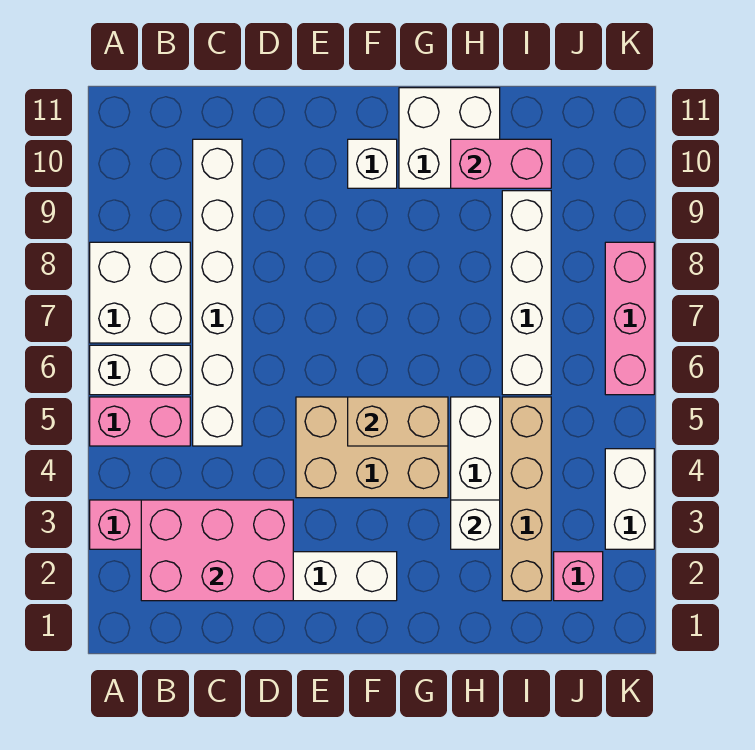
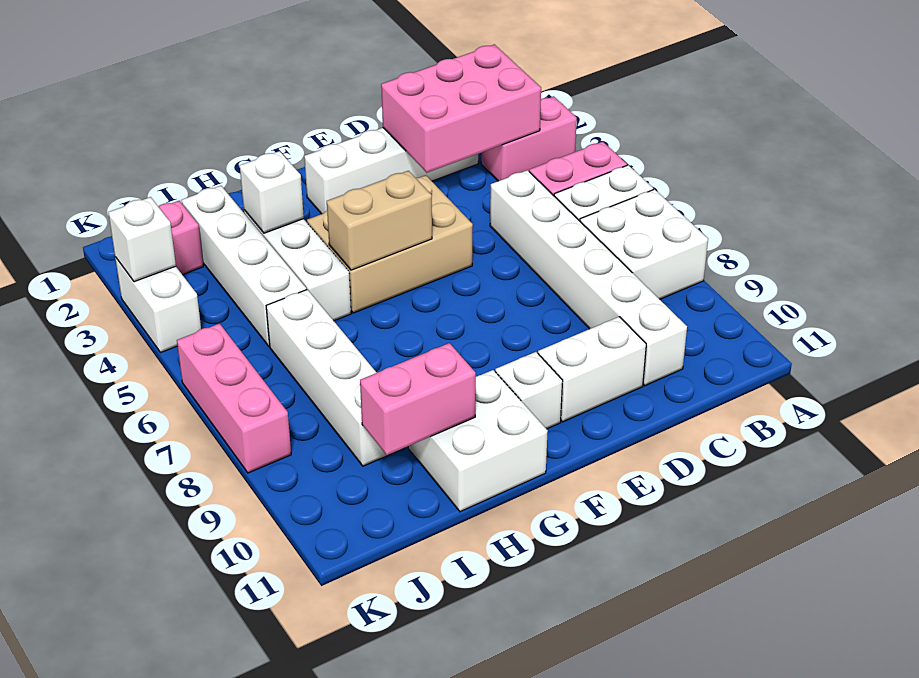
none -> white 1x2 brick [538,317,646,422]
tan 1x4 brick [502,397,551,601] -> white 1x4 brick [181,186,307,346]
none -> white 1x1 brick [108,197,176,282]

